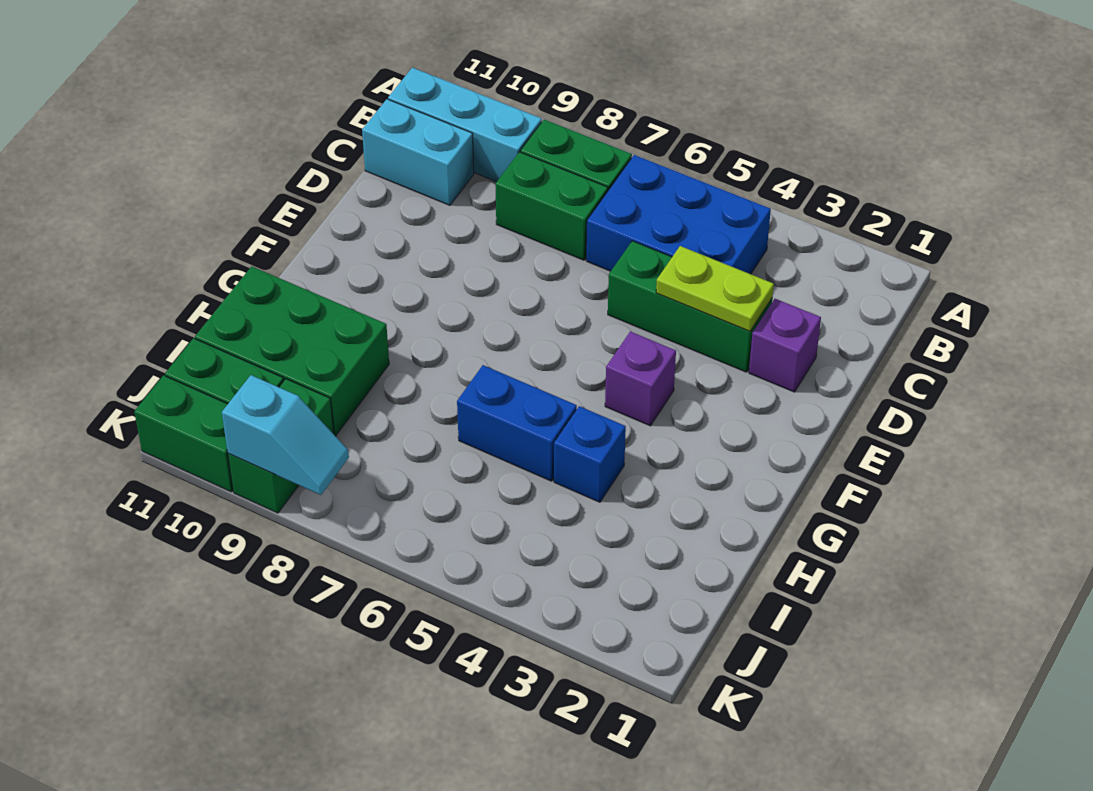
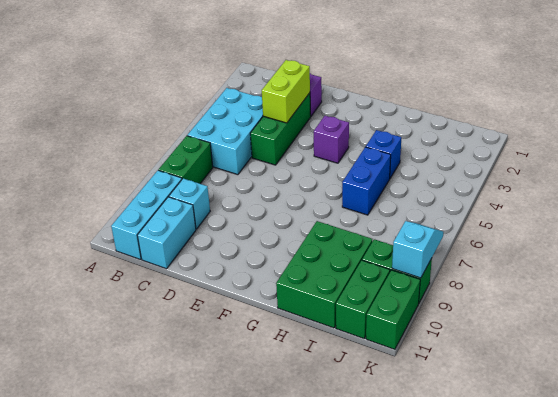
blue 2x3 brick [586,155,771,274] -> cyan 2x3 brick [187,88,263,175]
green 1x2 brick [495,152,608,260] -> none
none -> cyan 1x1 brick [169,178,210,229]
lime 1x2 plate [656,246,774,331] -> lime 1x2 brick [262,60,310,123]

